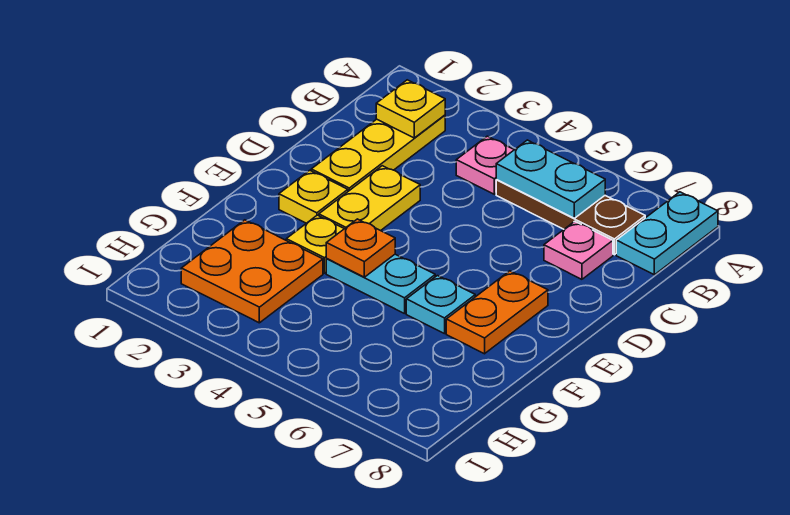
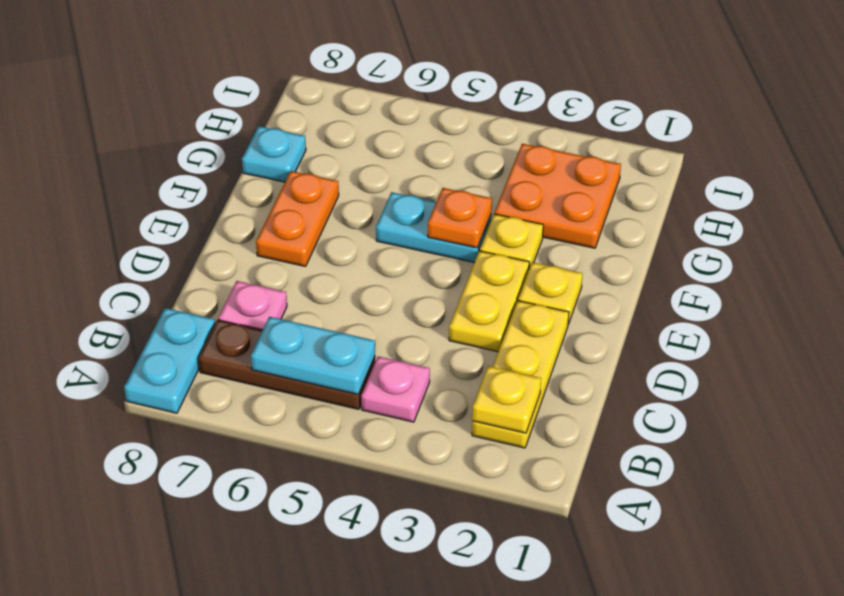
cyan 1x1 plate [406,276,475,334] -> cyan 1x1 plate moved to [242,126,306,182]

